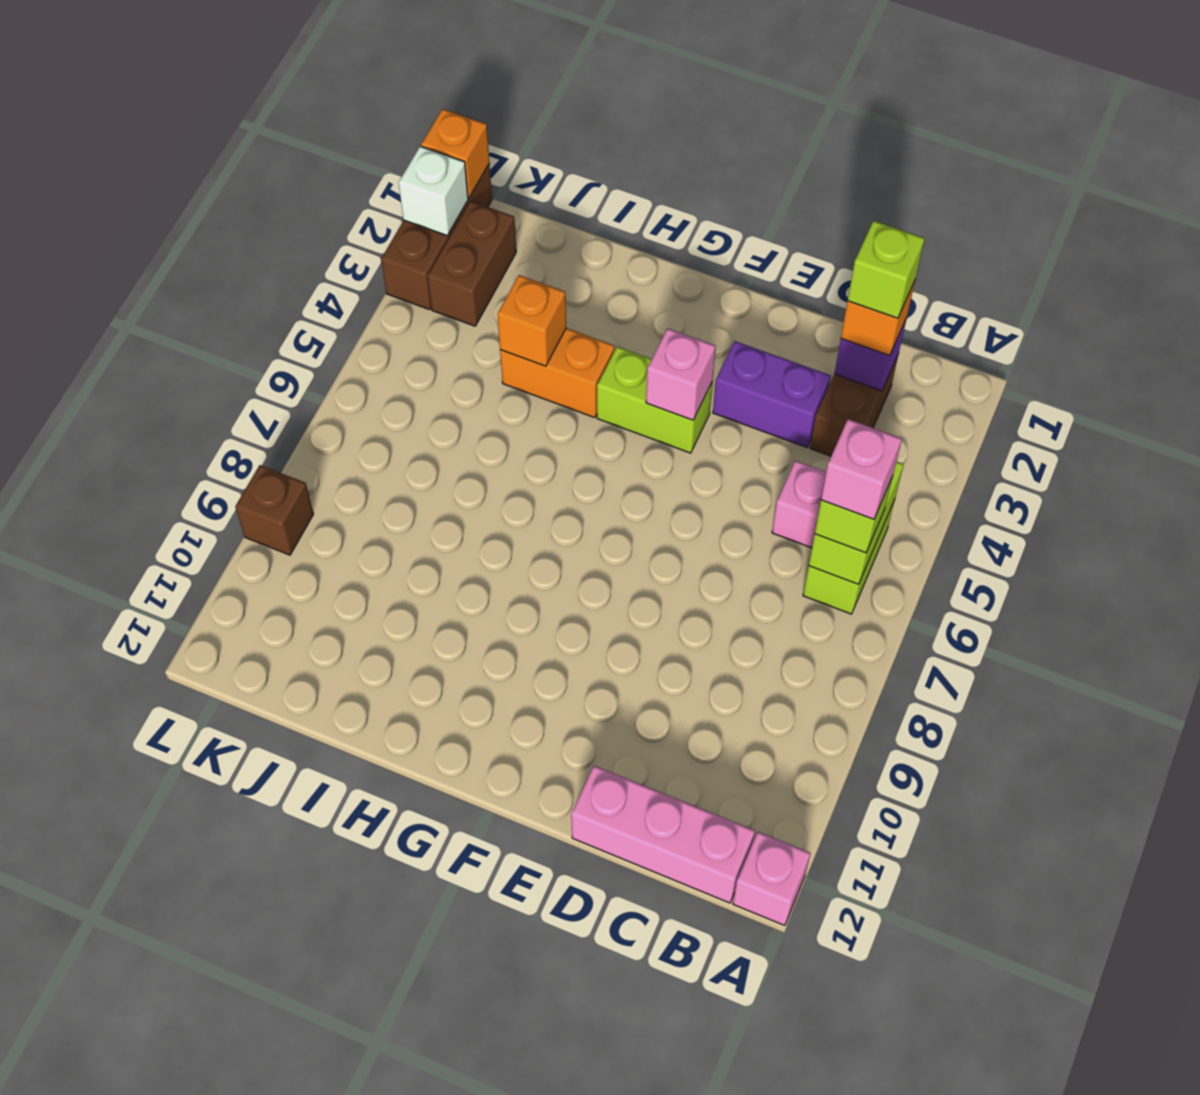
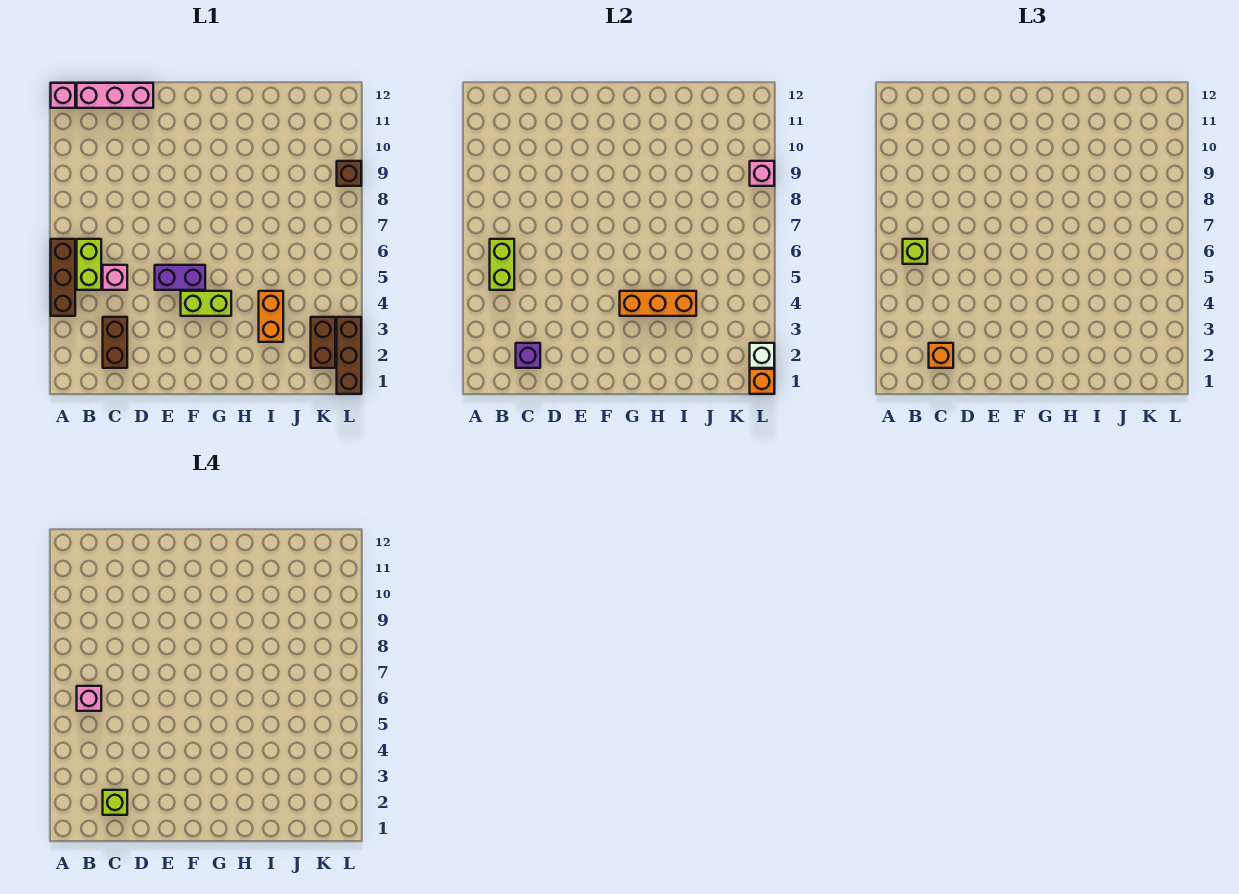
none -> brown 1x3 brick [51,239,75,316]
purple 1x2 brick [713,341,831,447] -> purple 1x2 brick moved to [155,265,205,290]
pink 1x1 brick [646,328,715,420] -> pink 1x1 brick moved to [750,161,774,186]
orange 1x2 brick [500,328,615,418] -> orange 1x2 brick turned to [259,291,283,342]
orange 1x1 brick [497,275,566,366] -> orange 1x3 brick [620,291,696,316]

